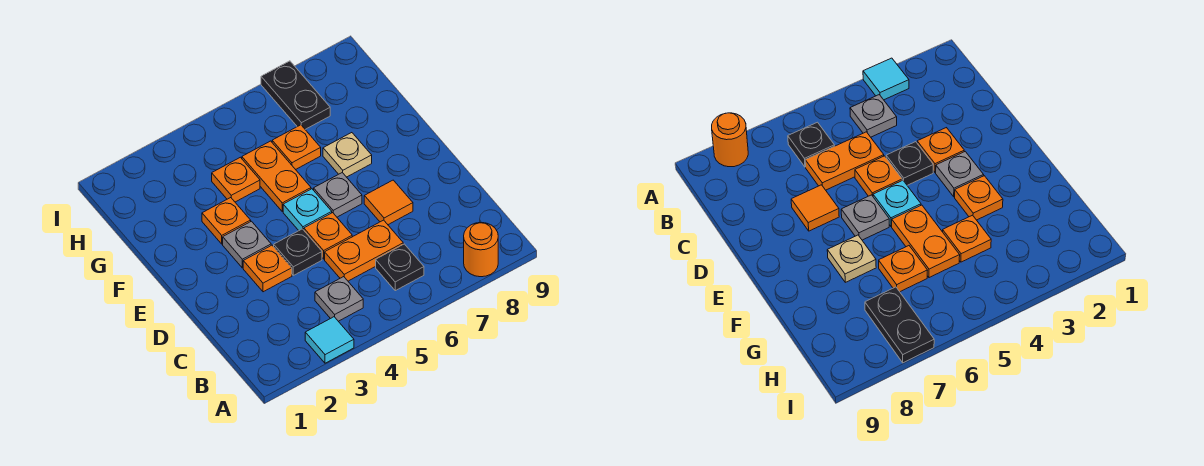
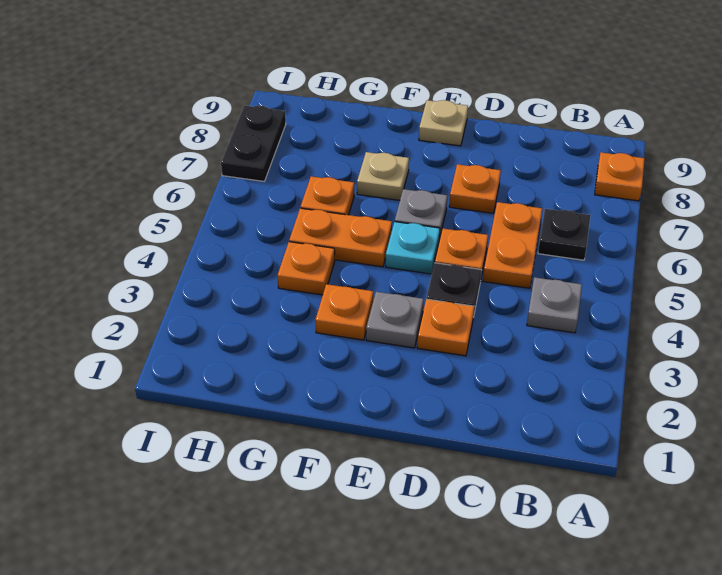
cyan 1x1 tile [305,317,354,363] -> none
orange 1x1 round brick [464,223,498,277] -> orange 1x1 plate [595,152,645,201]
orange 1x1 tile [364,180,413,225] -> orange 1x1 plate [449,164,501,213]
none -> tan 1x1 plate [419,100,468,146]
black 1x2 plate [261,61,330,129] -> black 1x2 plate turned to [221,106,286,181]

